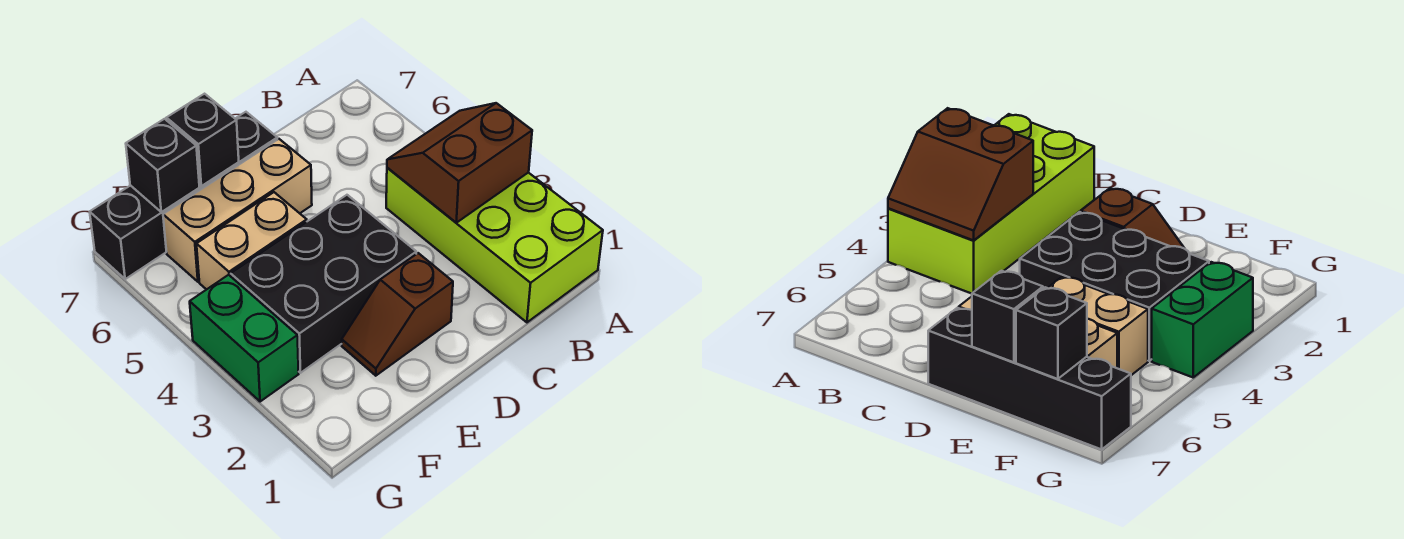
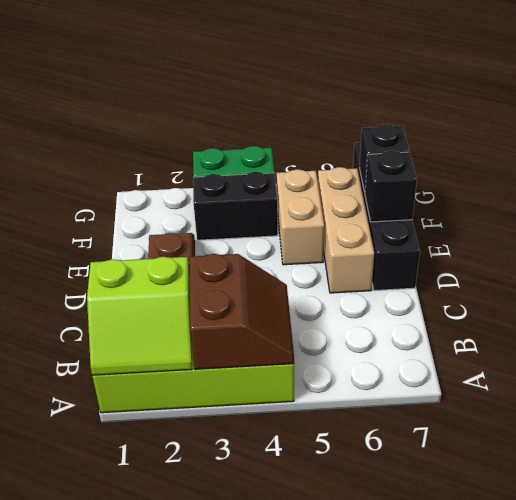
none -> lime 2x2 slope [87,257,192,375]
black 2x3 brick [231,195,416,373] -> black 1x2 brick [193,172,278,240]

